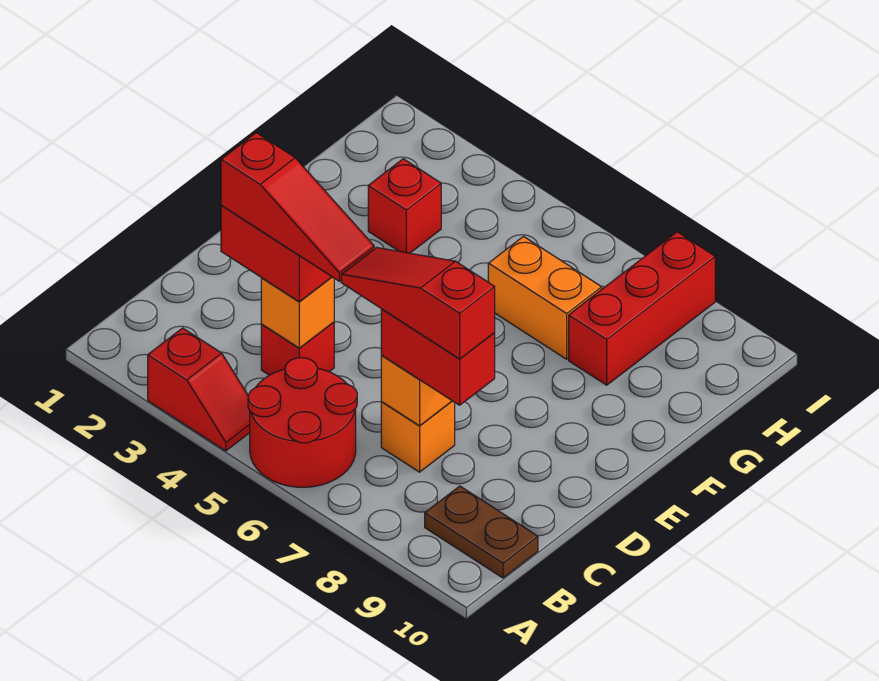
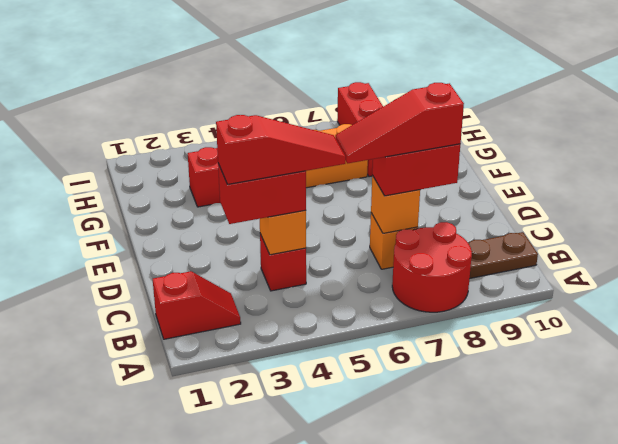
red 1x2 slope [148,328,250,451] -> red 1x2 slope moved to [153,271,241,339]
red 2x2 round brick [248,358,357,487] -> red 2x2 round brick moved to [392,222,472,312]

